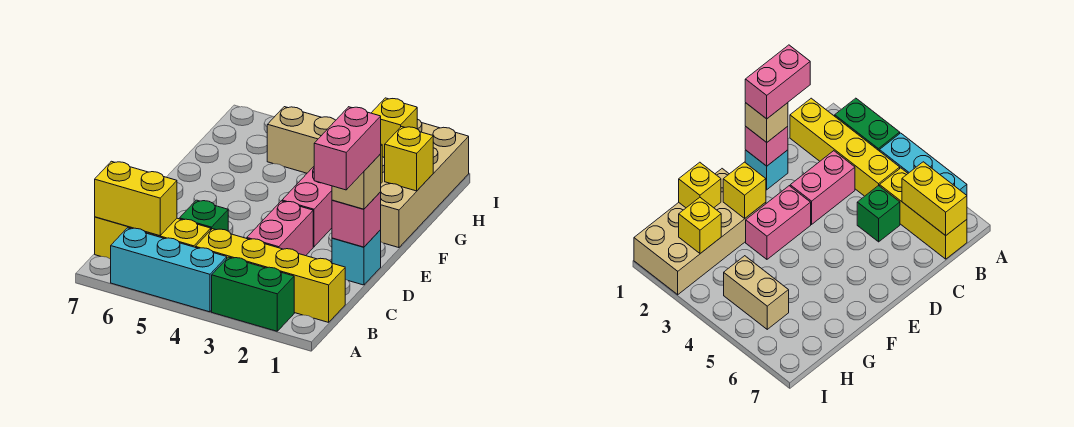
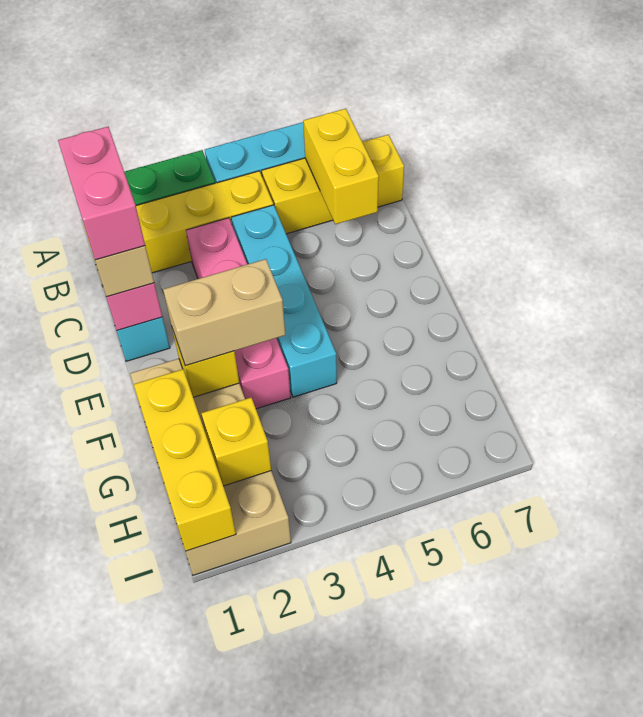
yellow 1x2 brick [95,161,177,236] -> yellow 1x2 brick turned to [303,109,379,224]
none -> cyan 1x4 brick [231,205,337,397]
green 1x1 brick [179,200,228,231] -> none
yellow 1x1 brick [385,127,433,191] -> yellow 1x3 brick [134,369,236,551]
tan 1x2 brick [267,107,336,173] -> tan 1x2 brick moved to [163,259,285,366]

